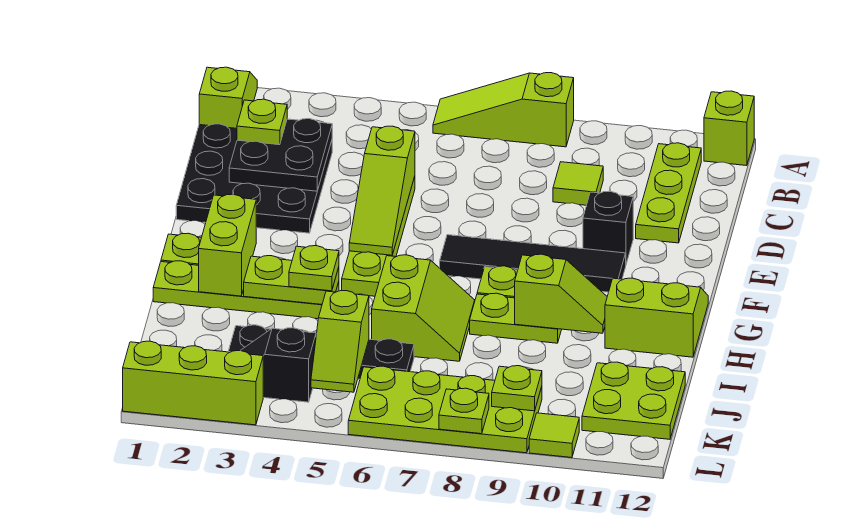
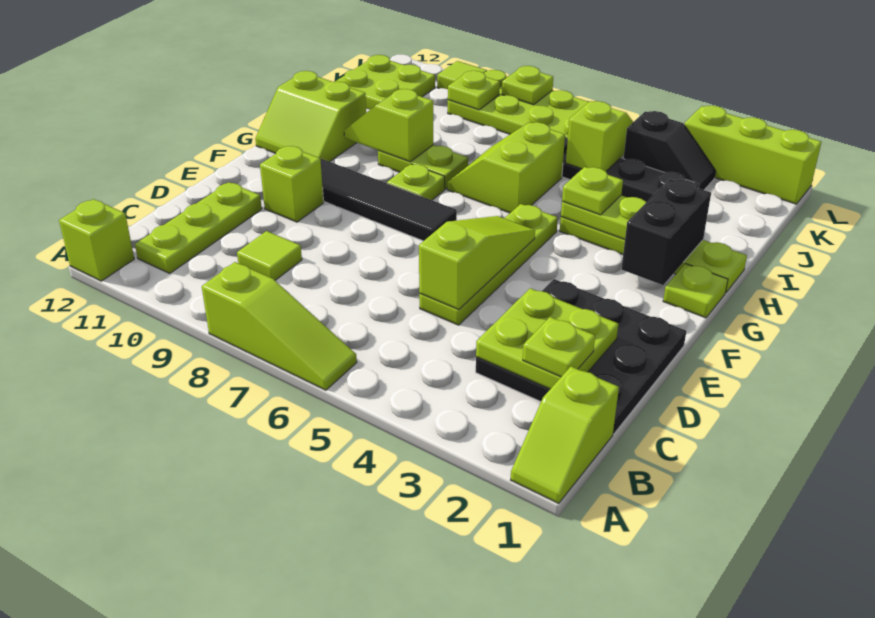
black 2x2 plate [229,119,332,191] -> lime 2x2 plate [476,288,618,389]
black 1x1 brick [583,191,633,264] -> lime 1x1 brick [260,146,324,222]
lime 1x2 brick [199,194,256,296] -> black 1x2 brick [621,179,711,285]

